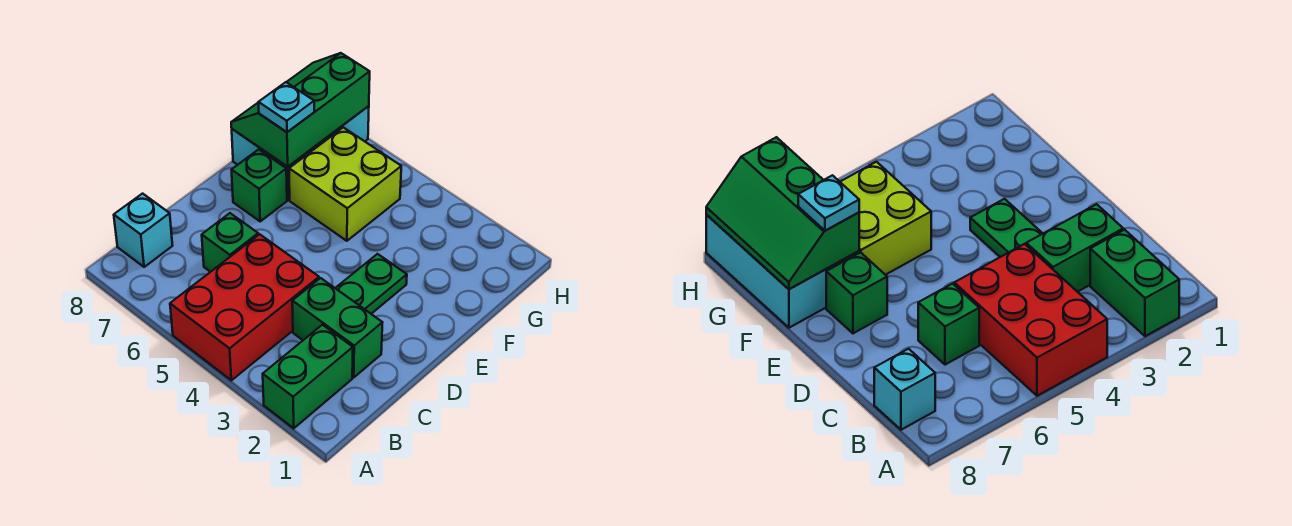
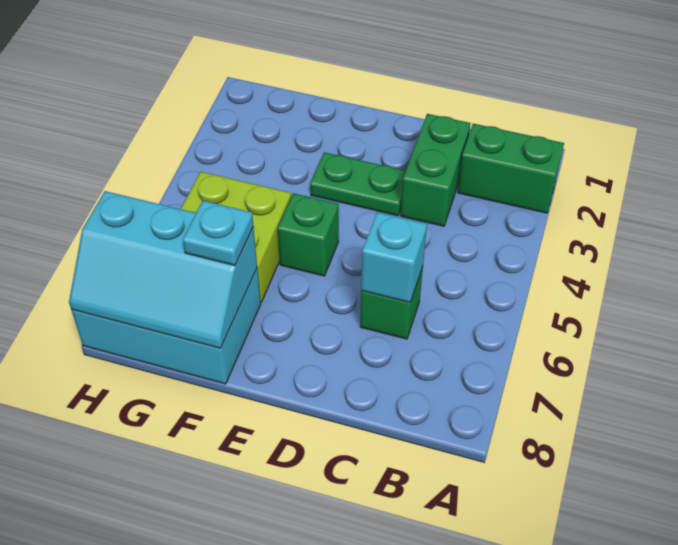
red 2x3 brick [170,234,319,380] -> none
cyan 1x1 brick [114,194,173,267] -> cyan 1x1 brick moved to [361,212,427,302]
green 1x1 brick [232,149,287,221] -> green 1x1 brick moved to [278,193,339,276]
green 2x3 slope [231,53,370,167] -> cyan 2x3 slope [69,191,257,348]

